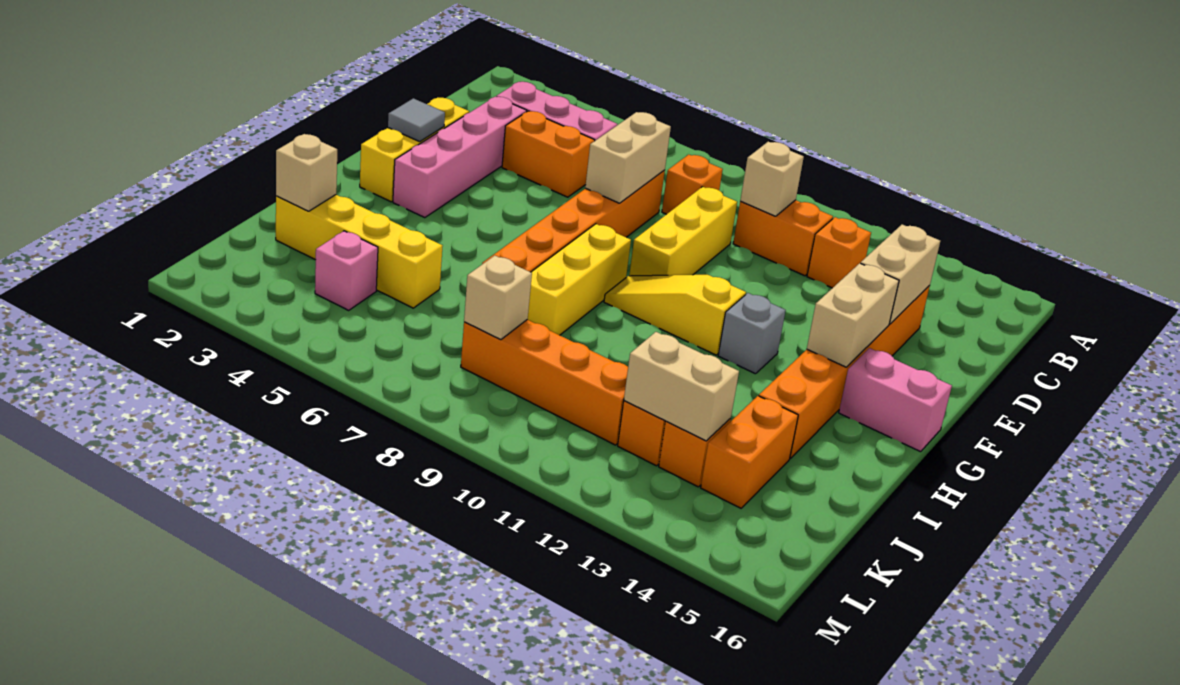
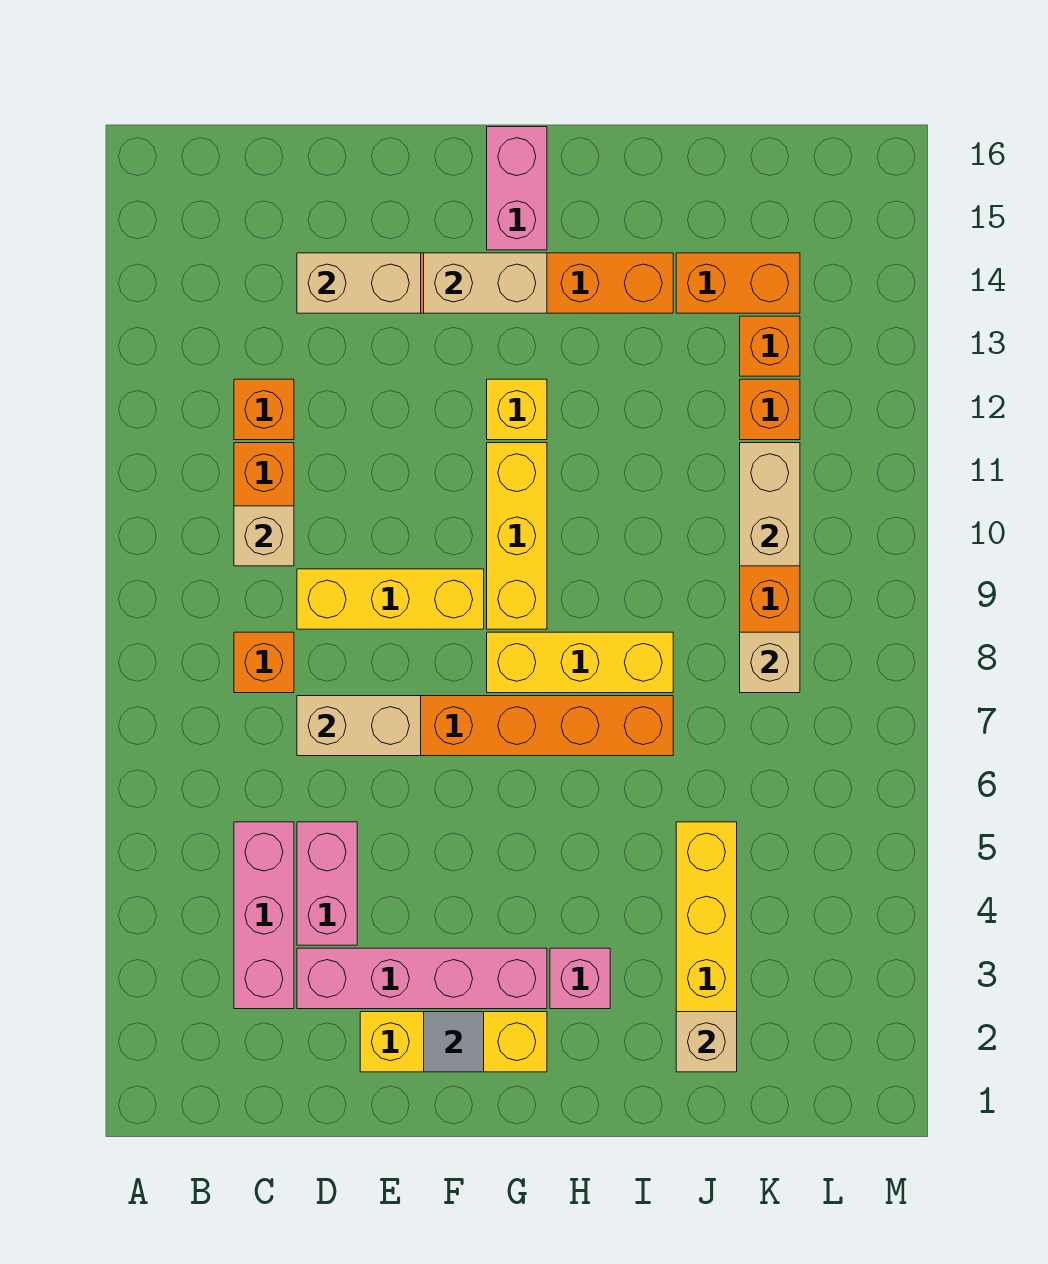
orange 1x2 brick [502,111,595,197] -> pink 1x2 brick [297,822,357,945]
yellow 1x3 slope [604,275,746,355] -> yellow 1x3 brick [487,443,547,629]
grey 1x1 brick [718,293,786,374] -> yellow 1x1 brick [487,379,547,440]
pink 1x1 brick [315,231,378,310] -> pink 1x1 brick moved to [550,948,610,1009]
tan 1x2 brick [624,332,739,441] -> tan 1x2 brick moved to [740,443,800,566]

